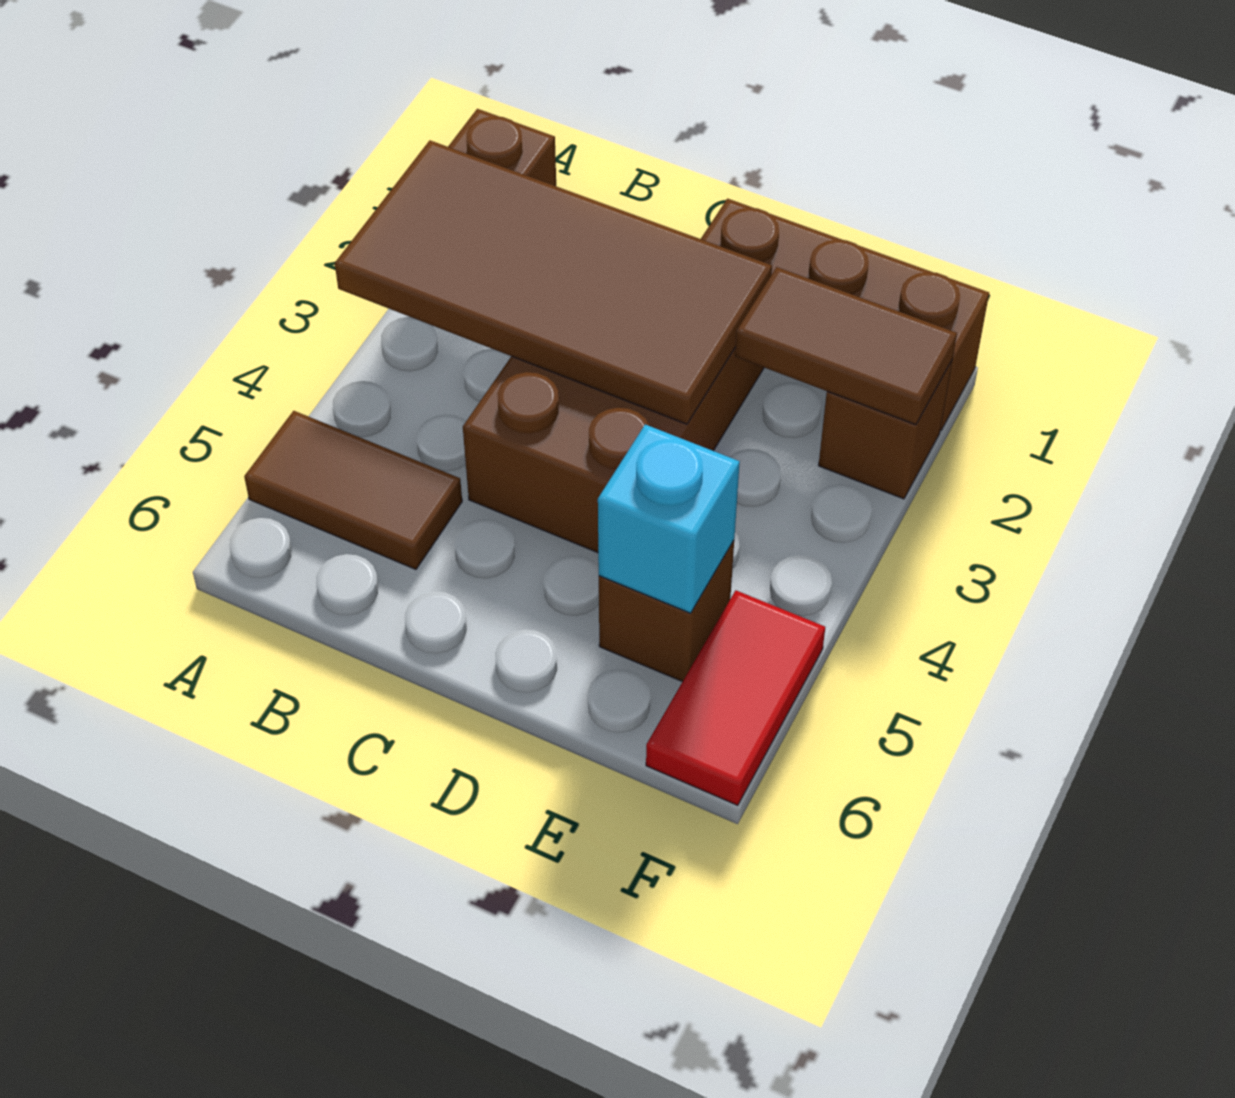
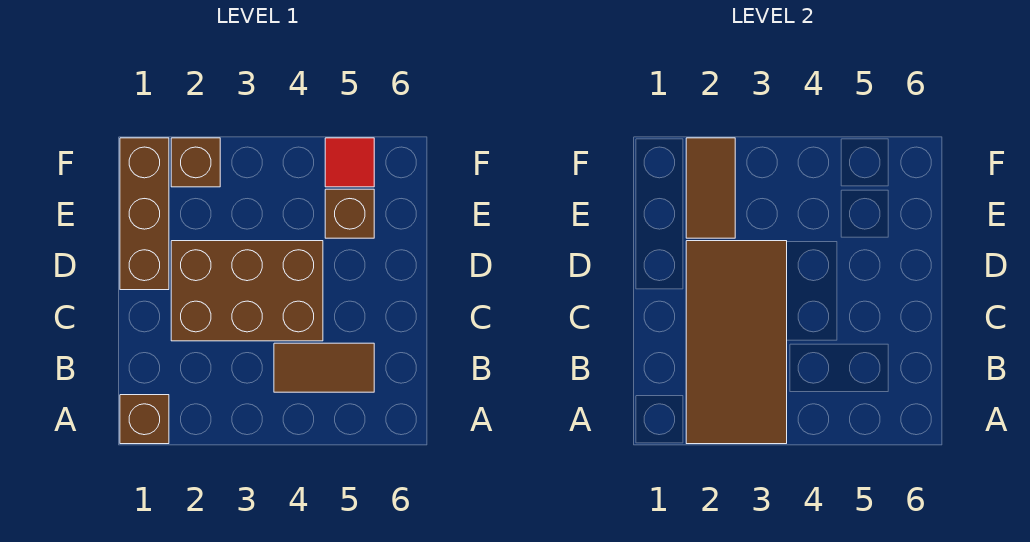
brown 1x2 tile [244,411,462,569] -> brown 1x2 tile turned to [274,343,374,392]
cyan 1x1 brick [598,424,740,613] -> none
red 1x2 tile [646,591,825,805] -> red 1x1 tile [325,138,374,187]

